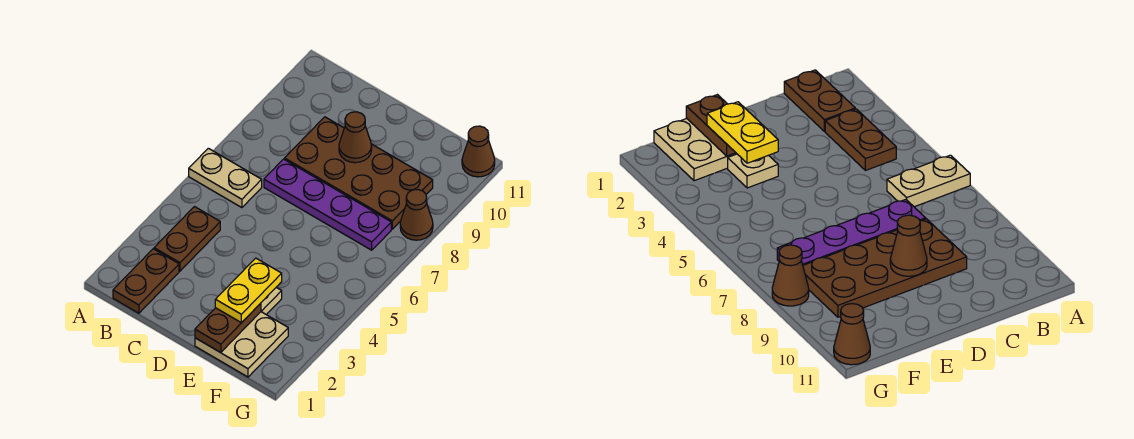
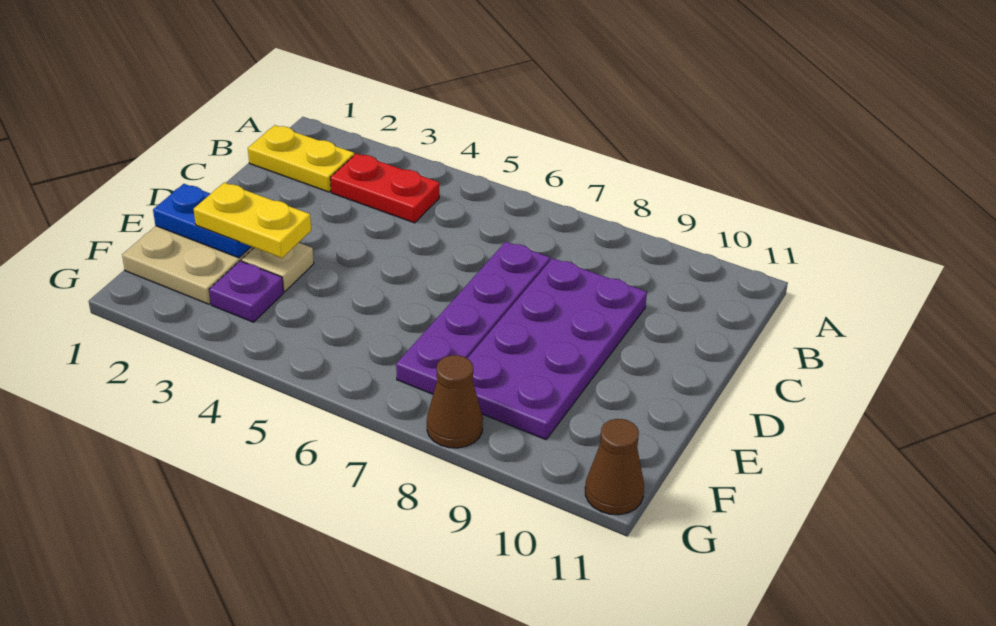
tan 1x2 plate [189,148,262,208] -> none
brown 1x2 plate [113,249,179,313] -> yellow 1x2 plate [248,125,354,192]
brown 1x2 plate [154,207,220,271] -> red 1x2 plate [330,153,439,223]
brown 2x4 plate [285,117,433,229] -> purple 2x4 plate [468,258,647,440]
brown 1x1 cone [339,112,372,163] -> none
brown 1x2 plate [195,303,261,353] -> blue 1x2 plate [153,184,251,258]
none -> purple 1x1 plate [209,261,284,322]

